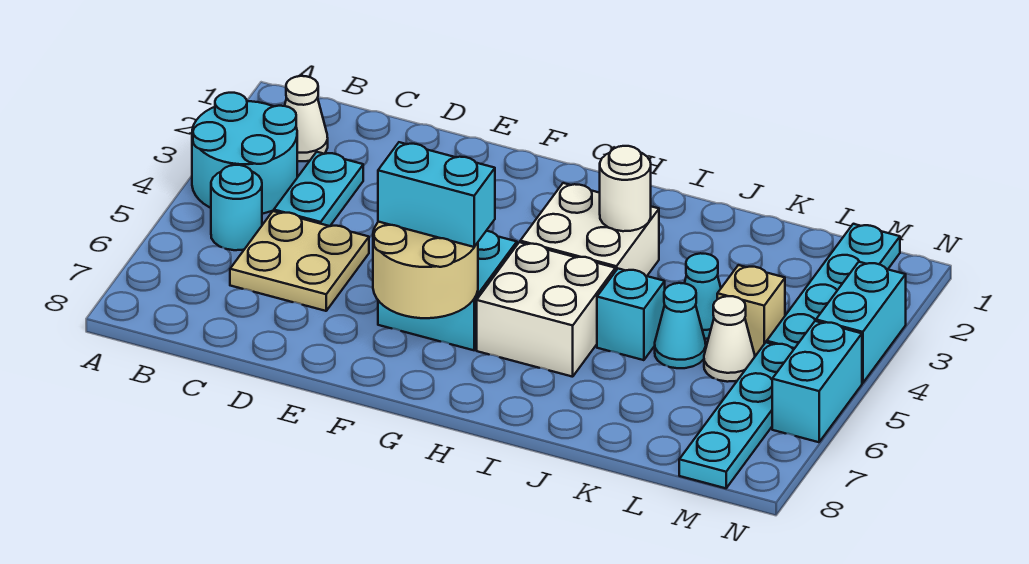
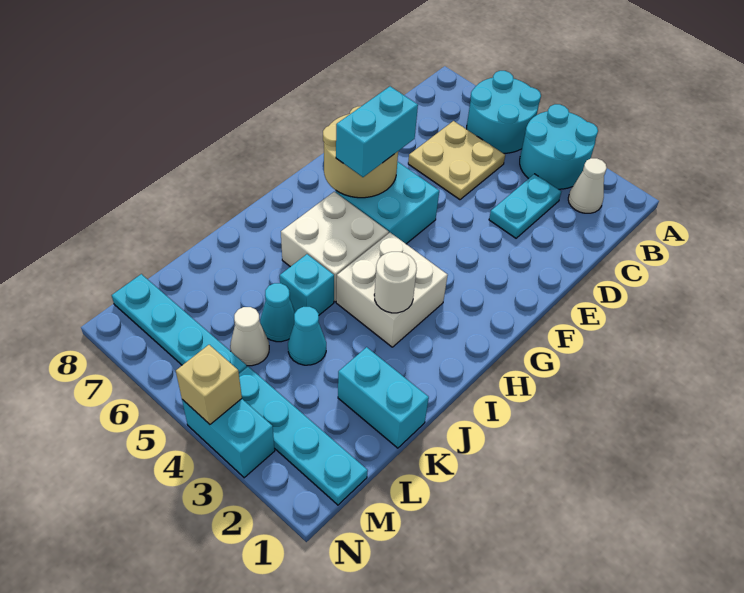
cyan 1x1 round brick [211,165,262,250] -> cyan 2x2 round brick [467,71,541,153]
cyan 1x2 plate [274,152,363,226] -> cyan 1x2 plate turned to [489,174,561,238]
tan 1x1 brick [717,265,785,355] -> tan 1x1 brick moved to [176,345,242,424]
cyan 1x2 brick [772,321,862,442] -> cyan 1x2 brick moved to [338,347,429,448]

